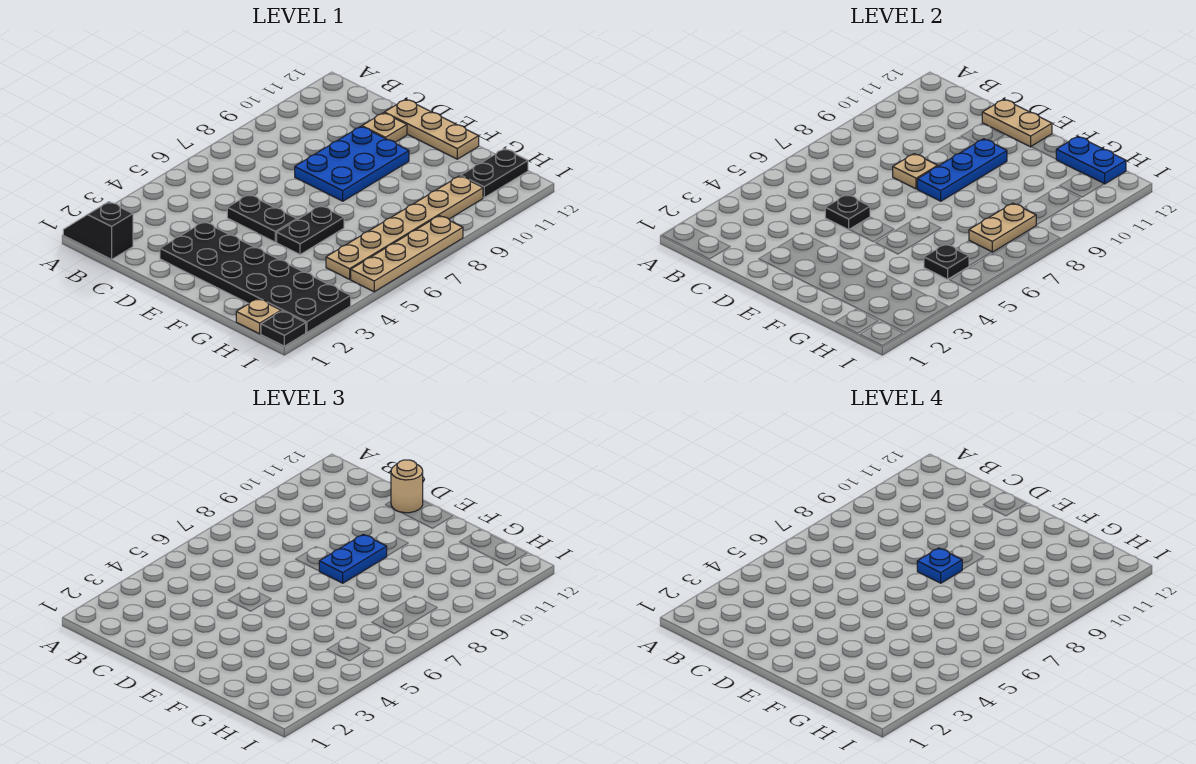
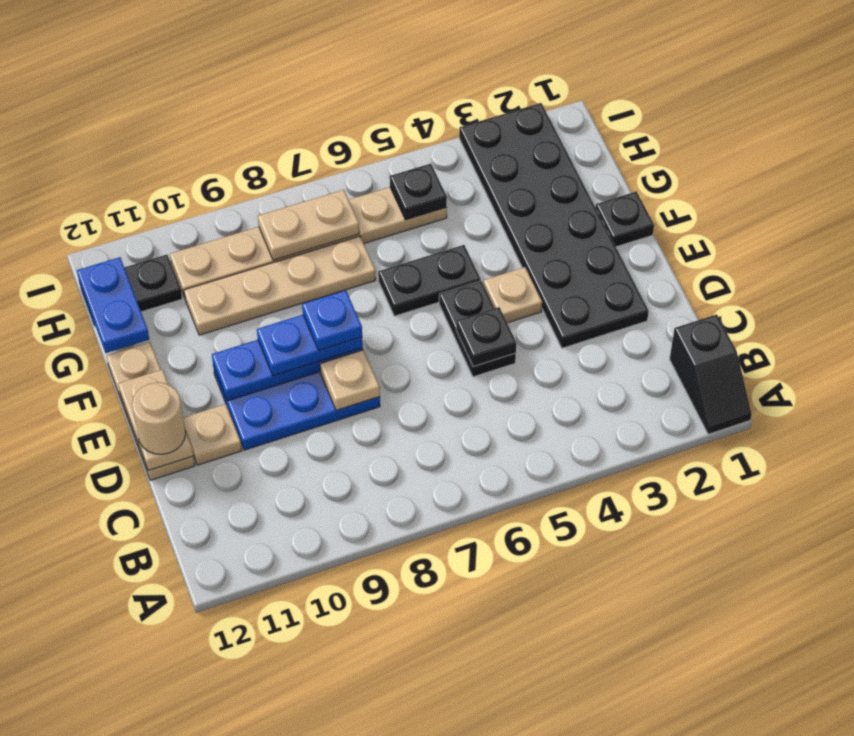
tan 1x1 plate [236,299,281,334] -> tan 1x1 plate moved to [483,267,542,323]
black 1x1 plate [261,311,306,346] -> black 1x1 plate moved to [596,192,654,247]
tan 1x4 plate [351,216,463,292] -> tan 1x4 plate moved to [184,236,376,335]

